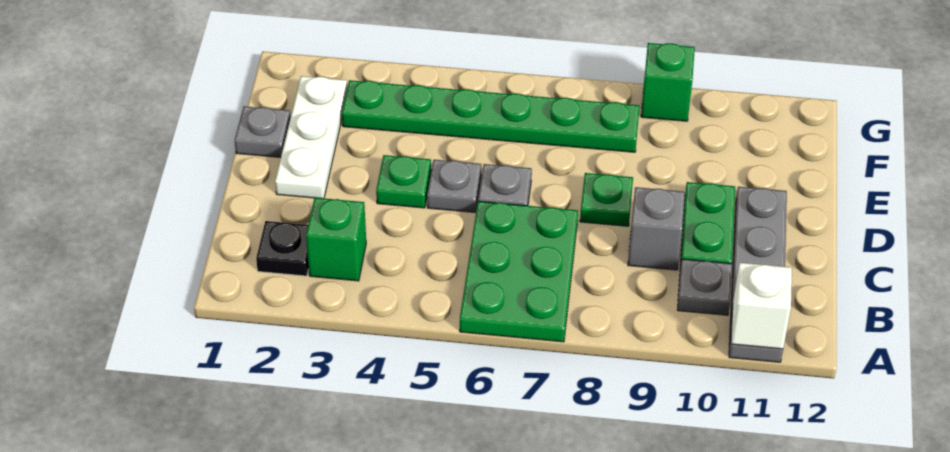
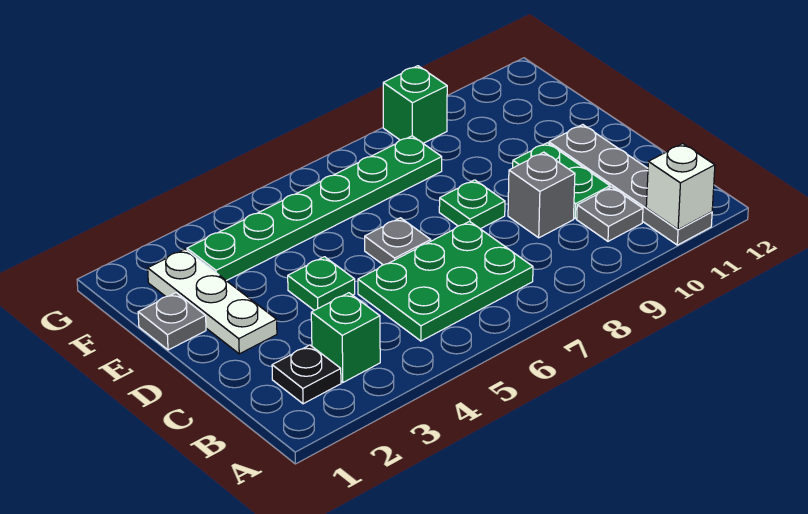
green 2x3 plate [460,201,578,342] -> green 2x3 plate turned to [358,221,533,341]
grey 1x1 plate [427,160,481,212] -> none

